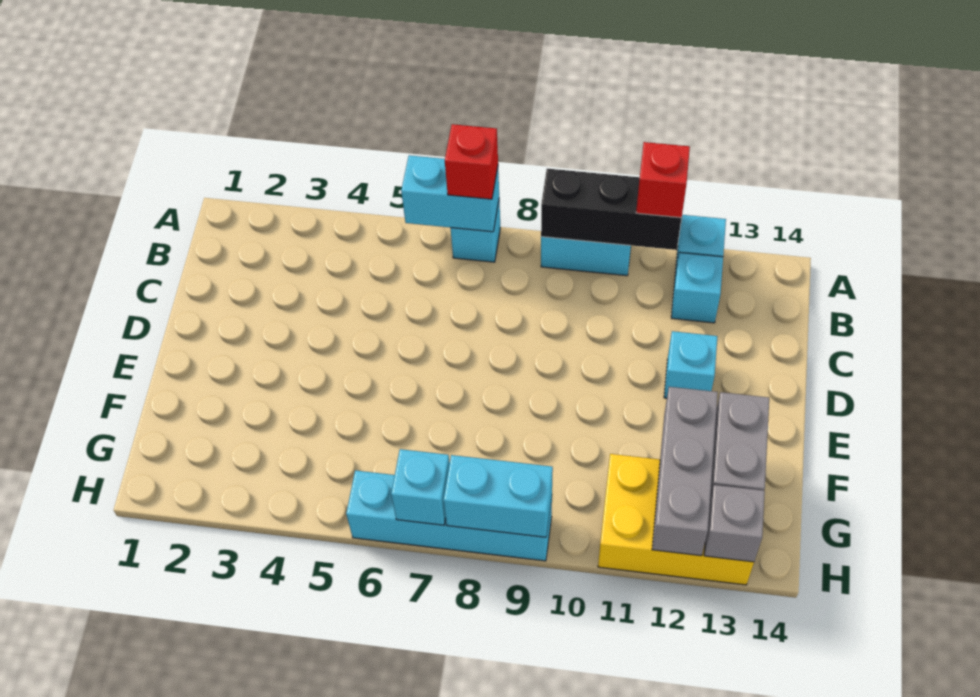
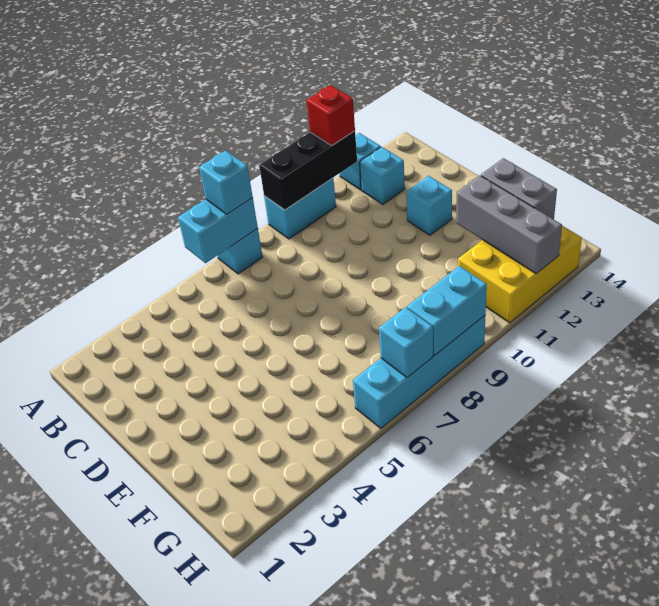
red 1x1 brick [445,124,498,199] -> cyan 1x1 brick [199,151,253,214]
grey 1x1 brick [704,485,765,562] -> none

